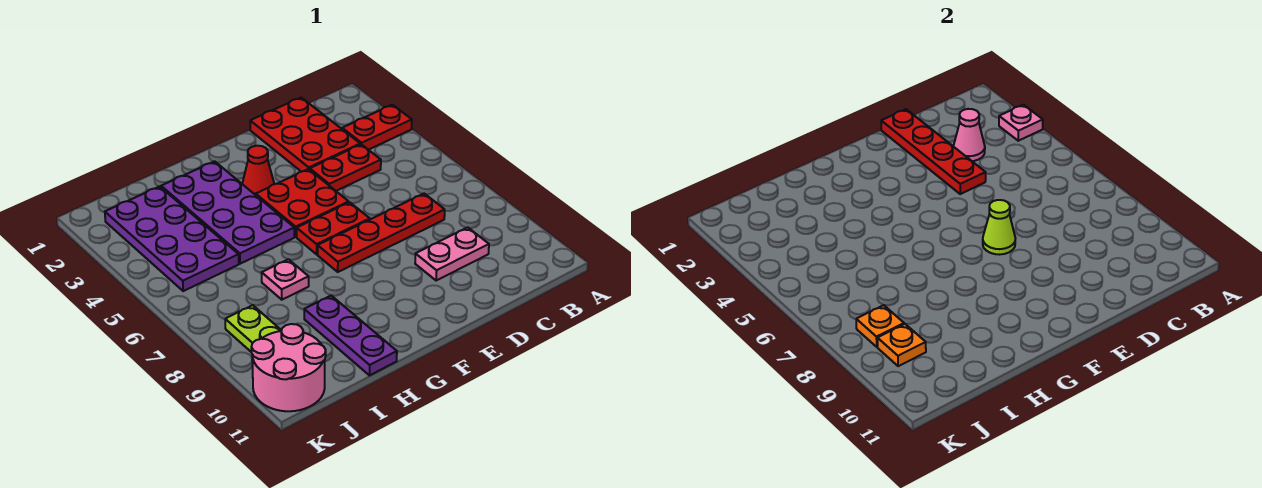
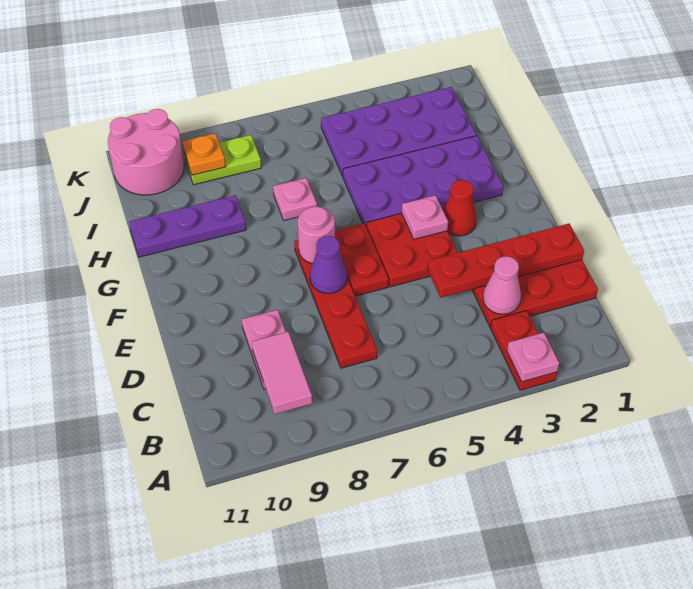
none -> pink 1x2 tile [252,332,312,414]
red 1x2 plate [310,144,381,191] -> none
lime 1x1 cone [983,200,1016,255] -> purple 1x1 cone [310,236,347,293]
none -> pink 1x1 plate [402,195,448,239]
none -> pink 1x1 round brick [298,207,335,263]
orange 1x1 plate [856,305,904,347] -> none

